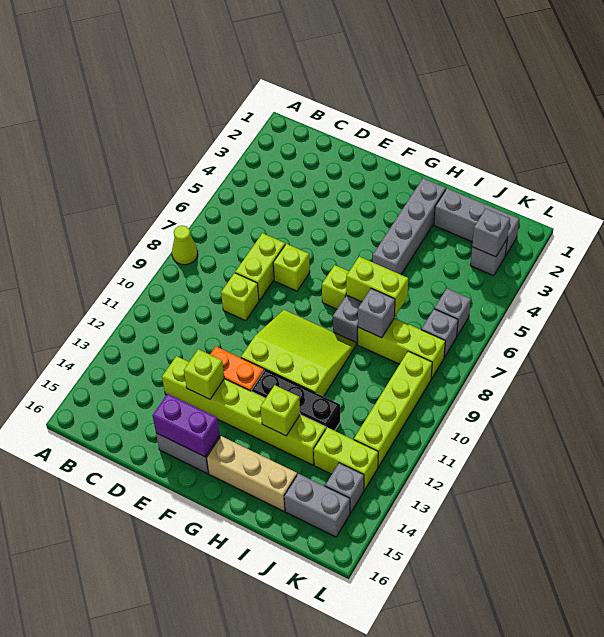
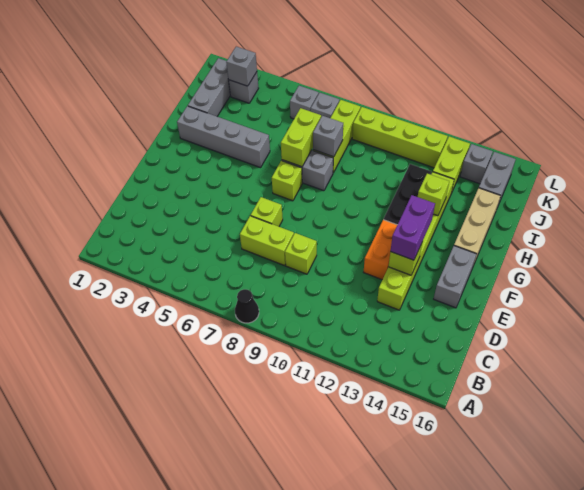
lime 1x1 cone [172,225,198,265] -> black 1x1 cone [235,289,259,323]
purple 1x2 brick [153,394,220,457] -> purple 1x2 brick moved to [390,195,435,260]
lime 3x3 slope [241,310,356,397] -> none

